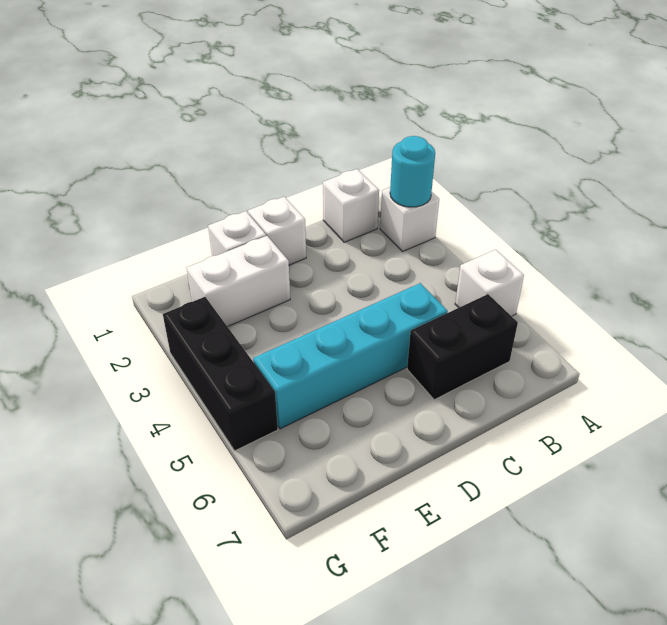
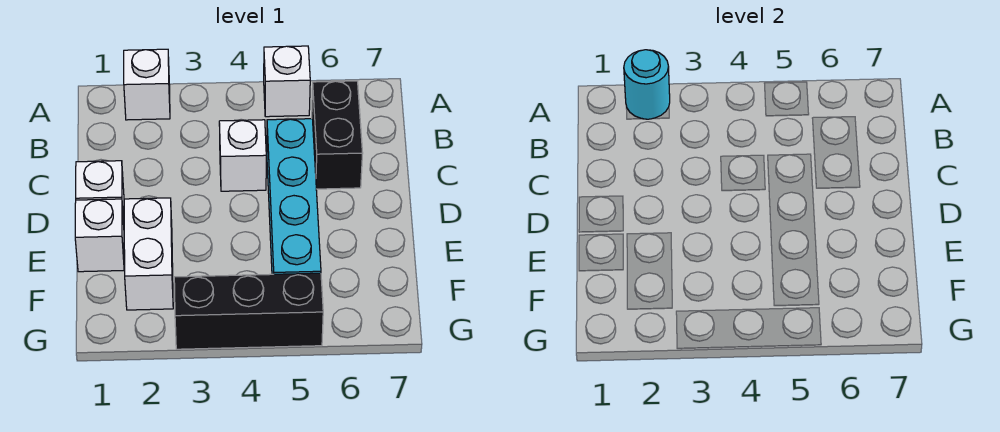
white 1x1 brick [323,169,379,242] -> white 1x1 brick moved to [219,120,266,191]

